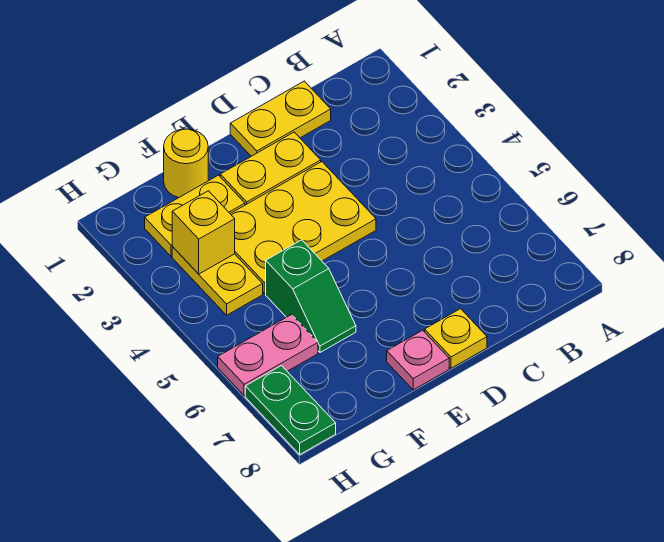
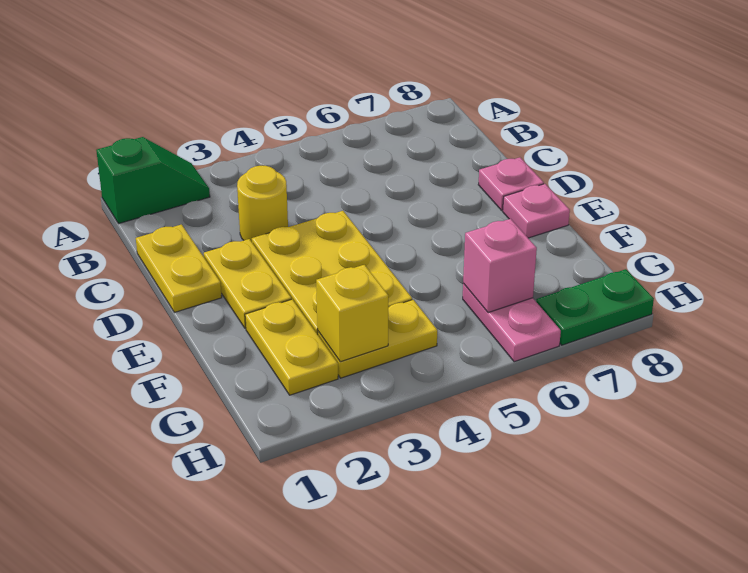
yellow 1x1 plate [425,309,487,368] -> pink 1x1 plate [478,157,544,210]
yellow 1x1 round brick [164,129,208,198] -> yellow 1x1 round brick moved to [237,166,288,242]
green 1x2 slope [266,240,356,352] -> green 1x2 slope moved to [96,137,210,223]
none -> pink 1x1 brick [463,219,537,313]

